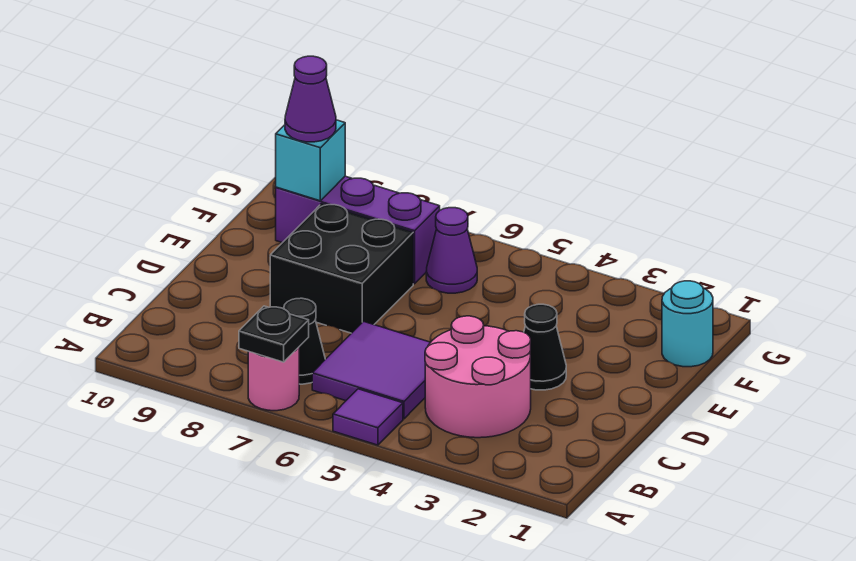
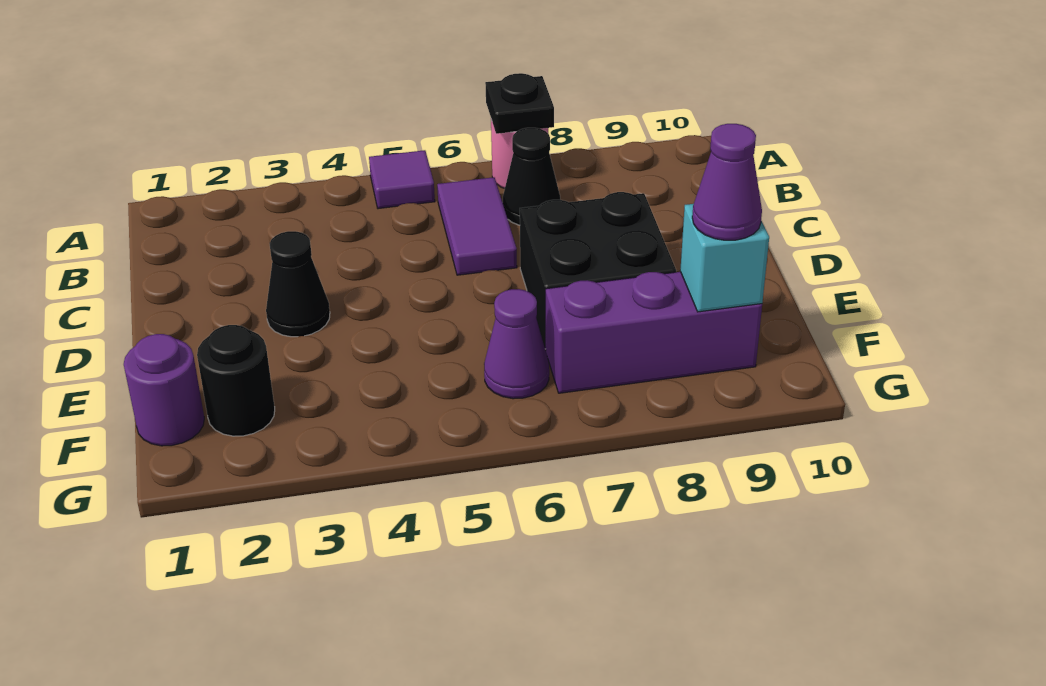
pink 2x2 round brick [425,316,531,438] -> none
purple 2x2 tile [312,322,431,419] -> purple 1x2 tile [437,177,517,275]
cyan 1x1 round brick [662,281,713,367] -> purple 1x1 round brick [124,334,204,446]
none -> black 1x1 round brick [197,325,275,436]

